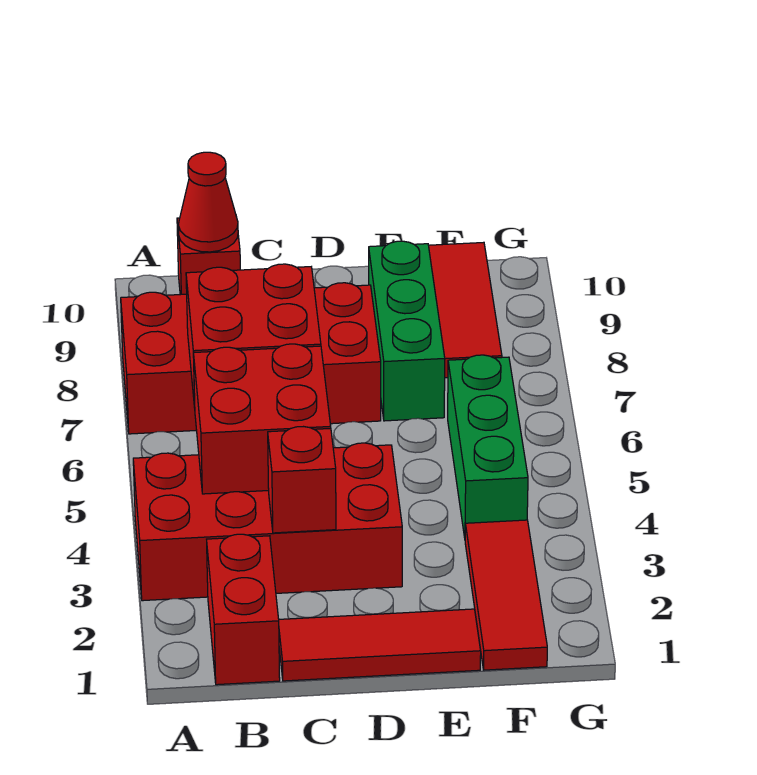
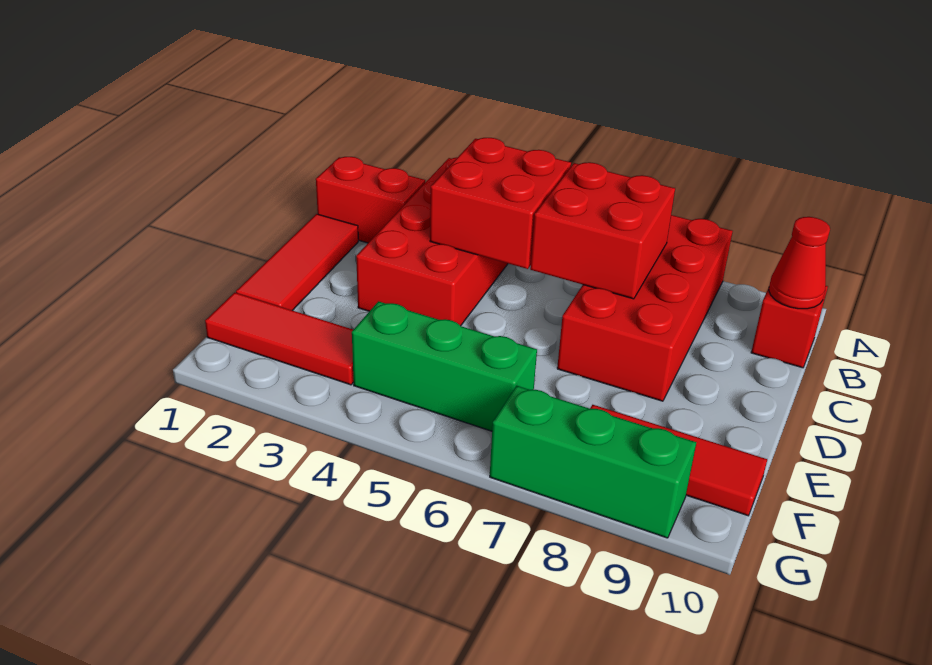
red 1x1 brick [268,427,336,533] -> none
green 1x3 brick [369,241,445,421] -> green 1x3 brick moved to [490,386,696,538]

